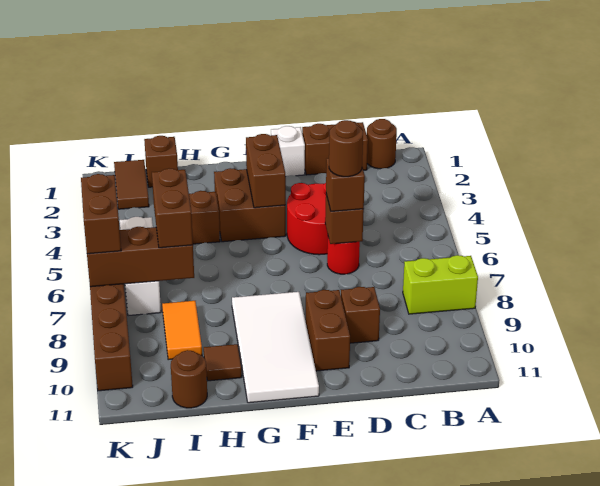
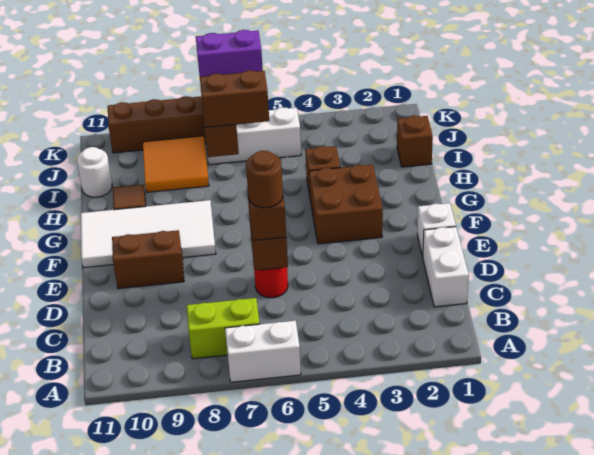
none -> white 1x2 brick [225,321,301,382]
lime 1x2 brick [403,255,478,314] -> lime 1x2 brick turned to [187,298,259,359]
brown 1x1 round brick [367,119,397,169] -> none
brown 1x2 brick [302,122,368,175] -> white 1x2 brick [423,227,469,307]
red 2x2 round brick [287,183,328,255] -> none
brown 1x1 brick [341,287,380,343] -> none
brown 1x2 brick [246,134,286,208] -> none
orange 1x2 tile [162,301,202,360] -> orange 2x2 tile [143,136,209,192]
brown 1x1 round brick [171,350,207,408] -> white 1x1 round brick [77,147,112,197]
brown 1x2 tile [114,160,149,209] -> none
brown 1x2 brick [81,174,121,254] -> purple 1x2 brick [196,30,263,77]

